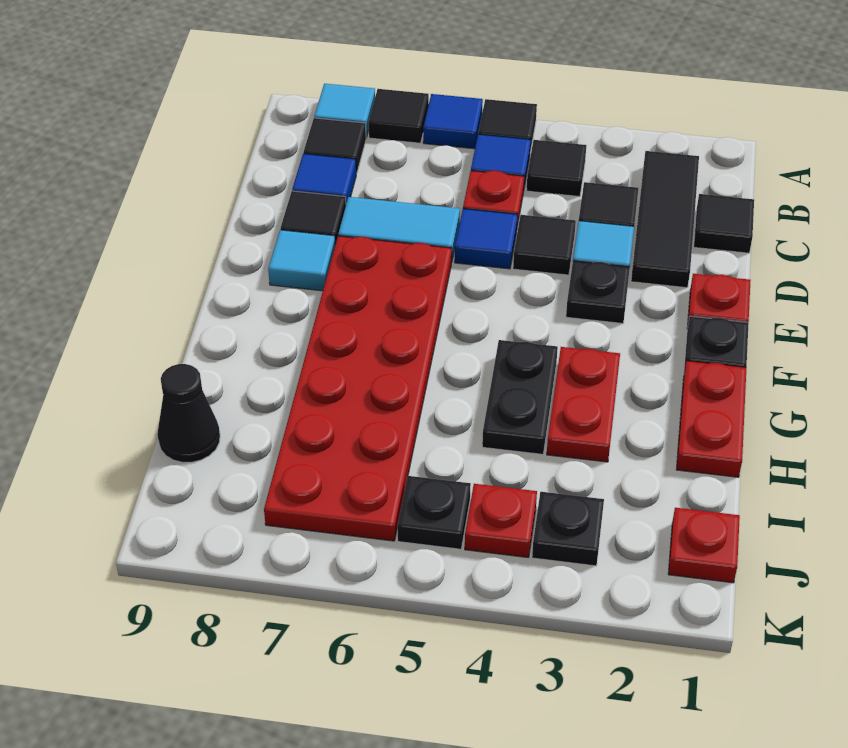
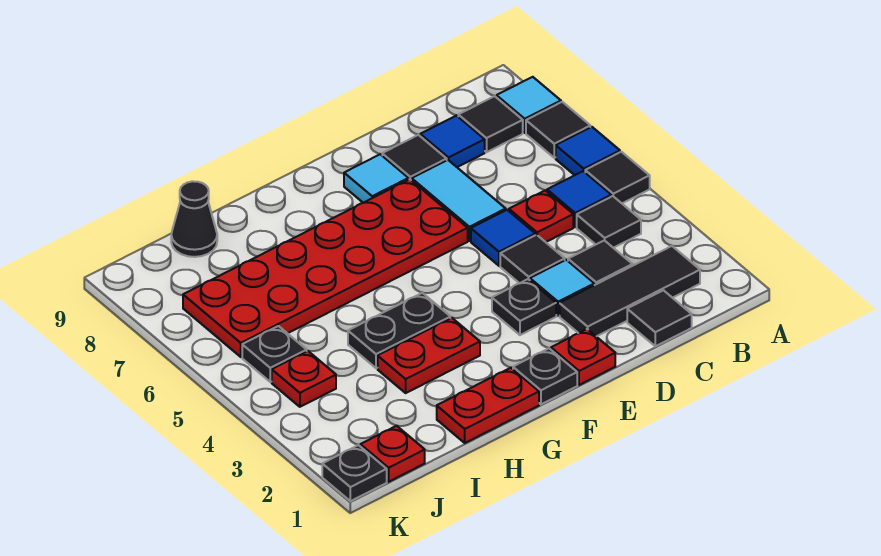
black 1x1 plate [532,492,604,566] -> black 1x1 plate moved to [322,445,387,501]

